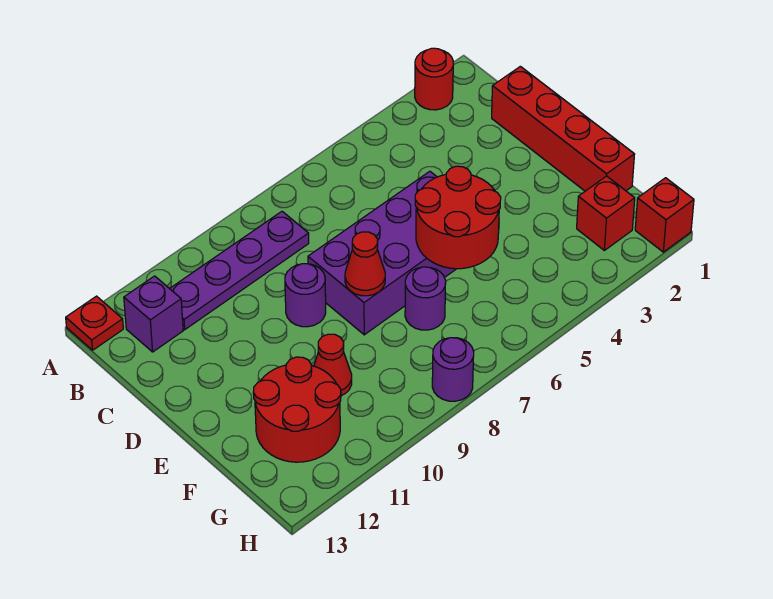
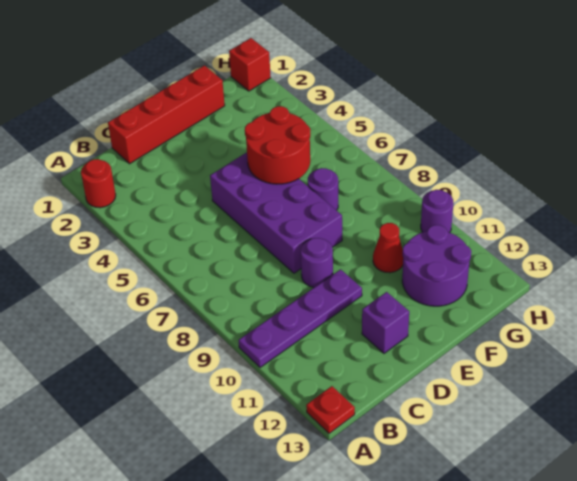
purple 1x4 plate [170,211,309,330] -> purple 1x4 plate turned to [239,269,362,367]
purple 1x1 brick [124,276,183,352] -> purple 1x1 brick moved to [362,292,409,353]
red 1x1 cone [345,232,385,296] -> none
red 2x2 round brick [253,357,341,462] -> purple 2x2 round brick [402,225,471,306]
red 1x1 brick [577,176,635,250] -> none
purple 1x1 round brick [432,338,474,401] -> purple 1x1 round brick moved to [421,190,453,233]

